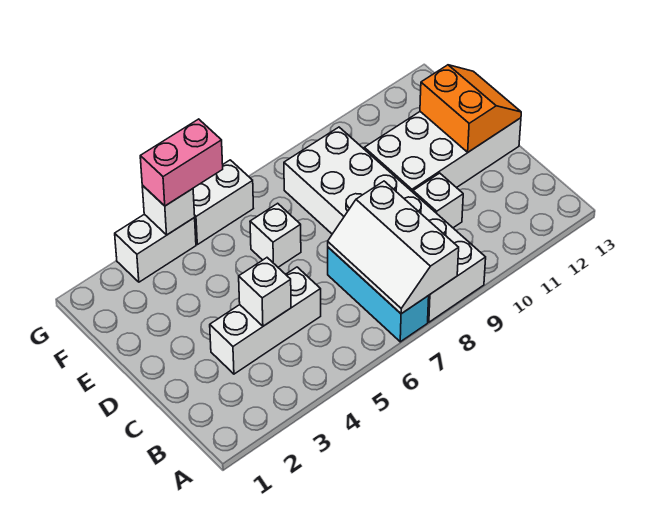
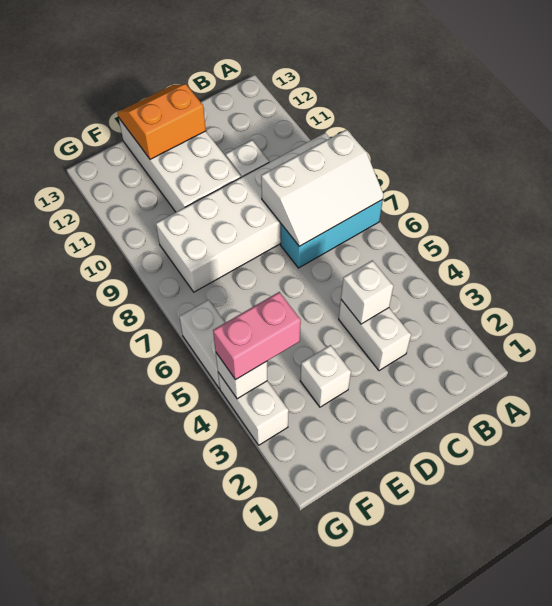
white 1x3 brick [210,267,321,374] -> white 1x2 brick [339,300,411,371]
white 1x1 brick [250,203,301,267] -> white 1x1 brick moved to [300,345,351,407]
pink 1x2 brick [140,119,223,206] -> pink 1x2 brick turned to [213,292,301,380]

